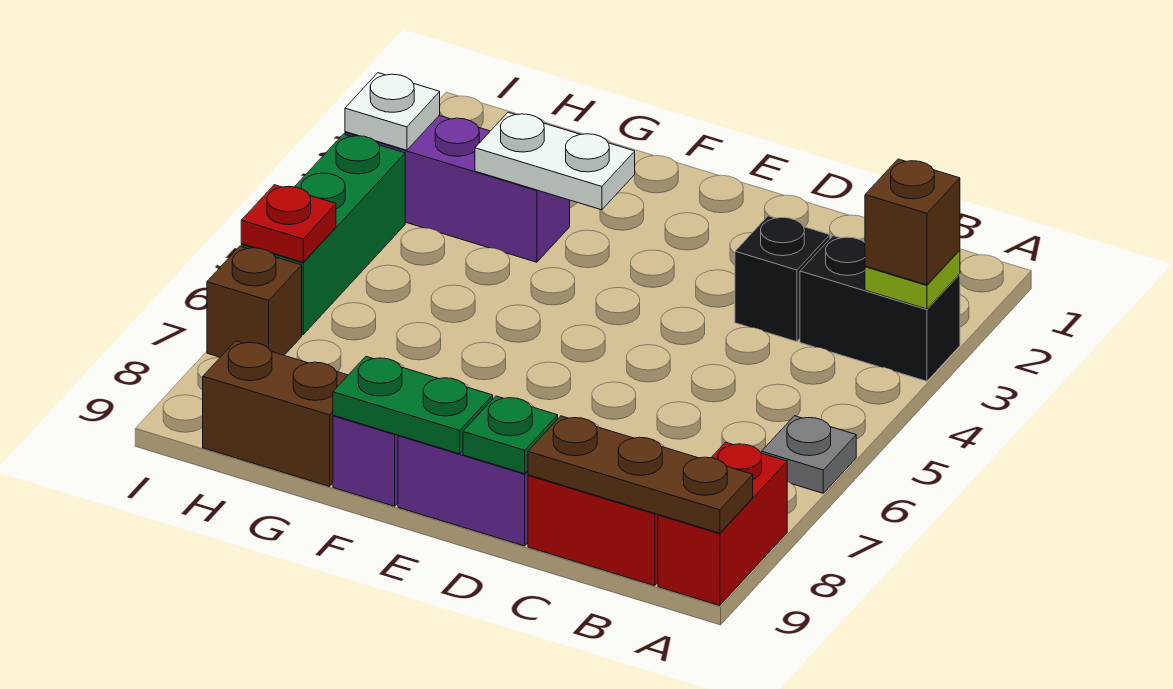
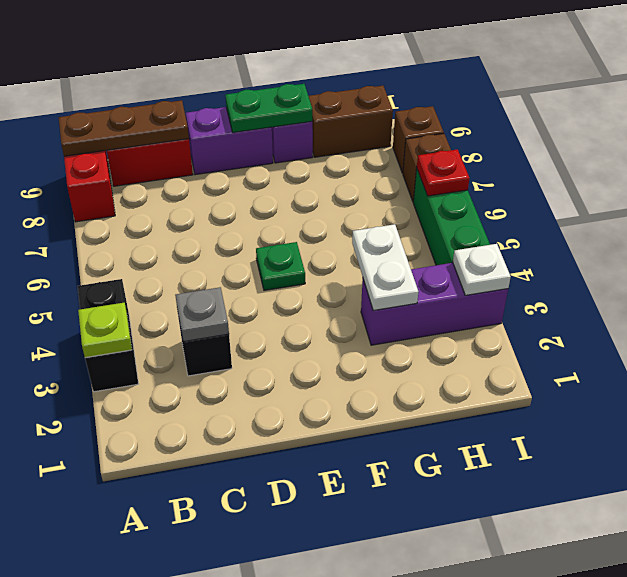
black 1x2 brick [800,236,960,381] -> black 1x2 brick turned to [78,279,138,392]
brown 1x1 brick [865,159,960,285] -> brown 1x1 brick moved to [393,106,444,173]
grey 1x1 plate [762,416,856,493] -> grey 1x1 plate moved to [175,287,229,342]
green 1x1 plate [463,396,558,474] -> green 1x1 plate moved to [256,242,305,290]
white 1x2 plate [475,112,635,210] -> white 1x2 plate turned to [352,224,418,310]

